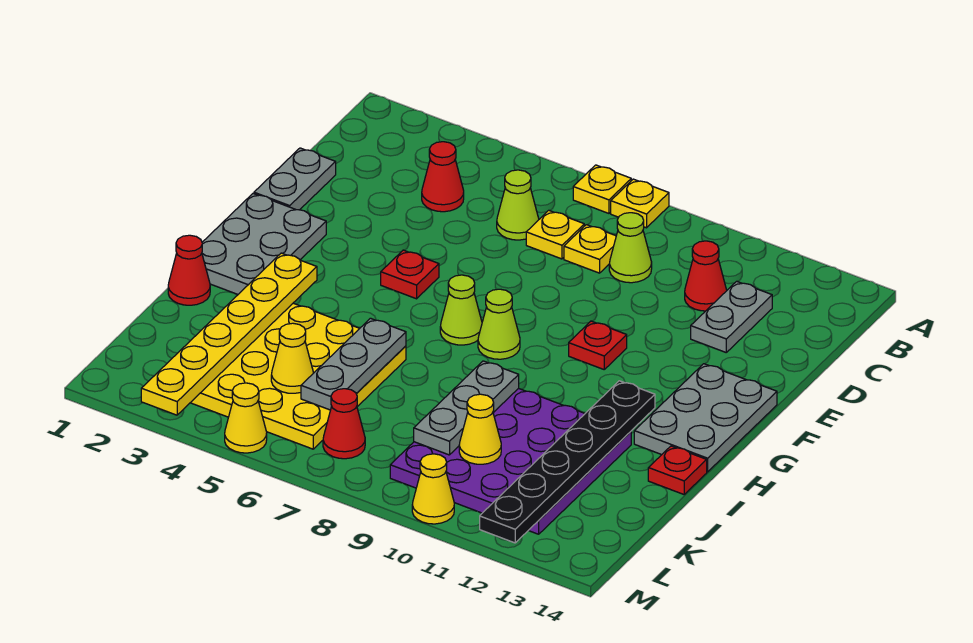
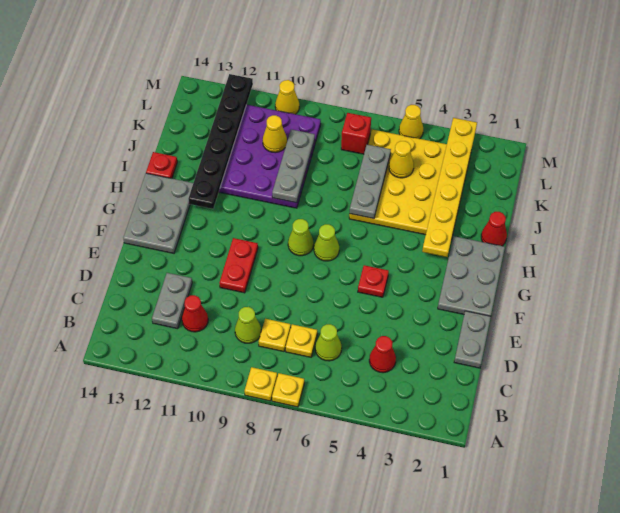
red 1x1 plate [569,321,627,369] -> red 1x2 plate [220,238,258,293]
red 1x1 cone [323,389,365,459] -> red 1x1 brick [341,113,371,154]

